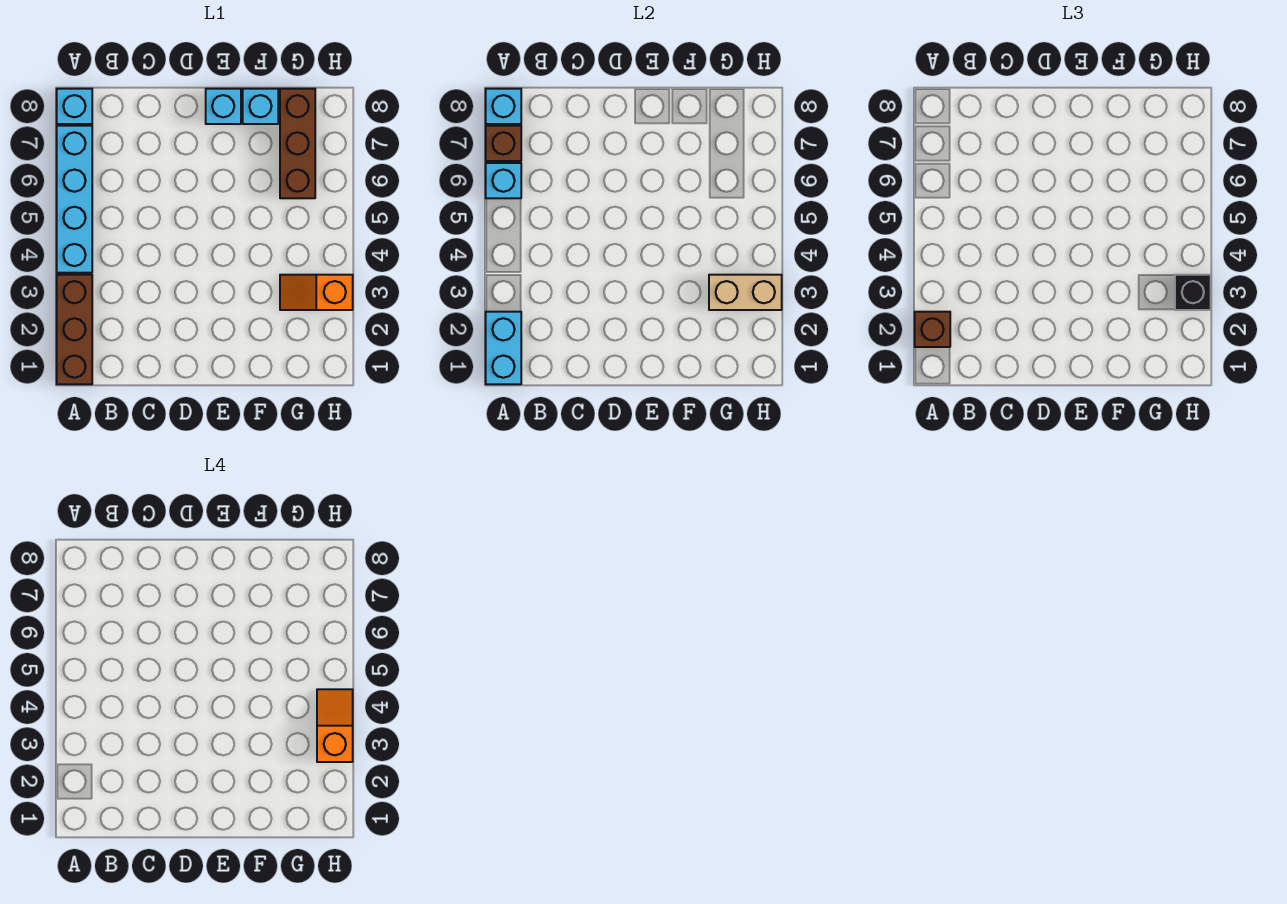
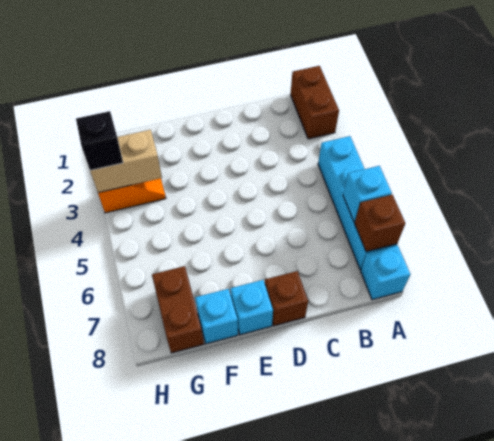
brown 1x3 brick [57,275,92,384] -> brown 1x2 brick [290,66,339,139]
cyan 1x2 brick [486,312,521,384] -> none
brown 1x1 brick [915,312,950,347] -> brown 1x1 brick moved to [265,271,308,326]
cyan 1x1 brick [486,89,521,124] -> none
brown 1x3 brick [280,89,315,198] -> brown 1x2 brick [152,266,204,353]
orange 1x2 slope [317,689,353,762] -> none

